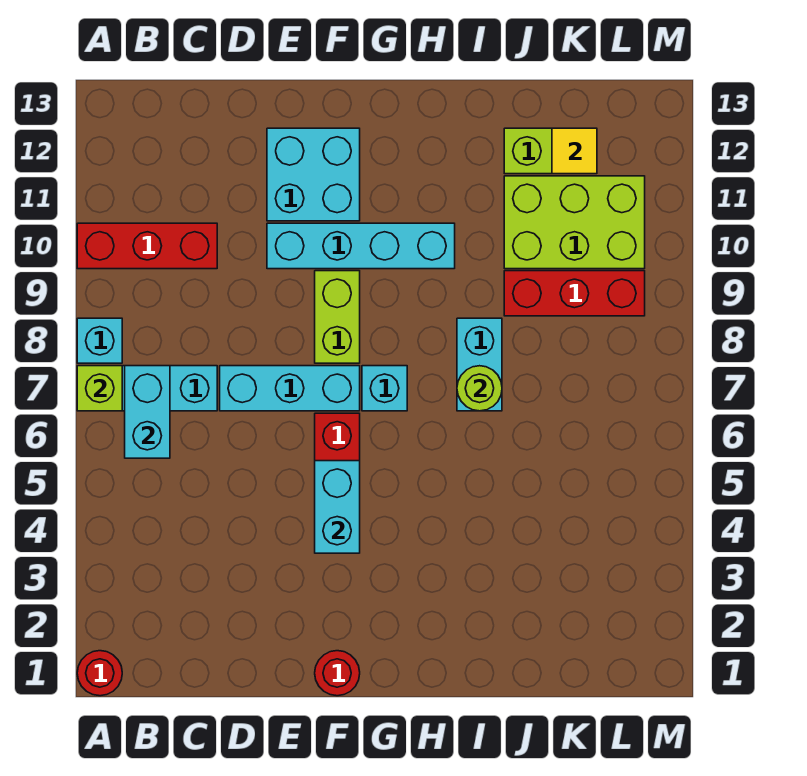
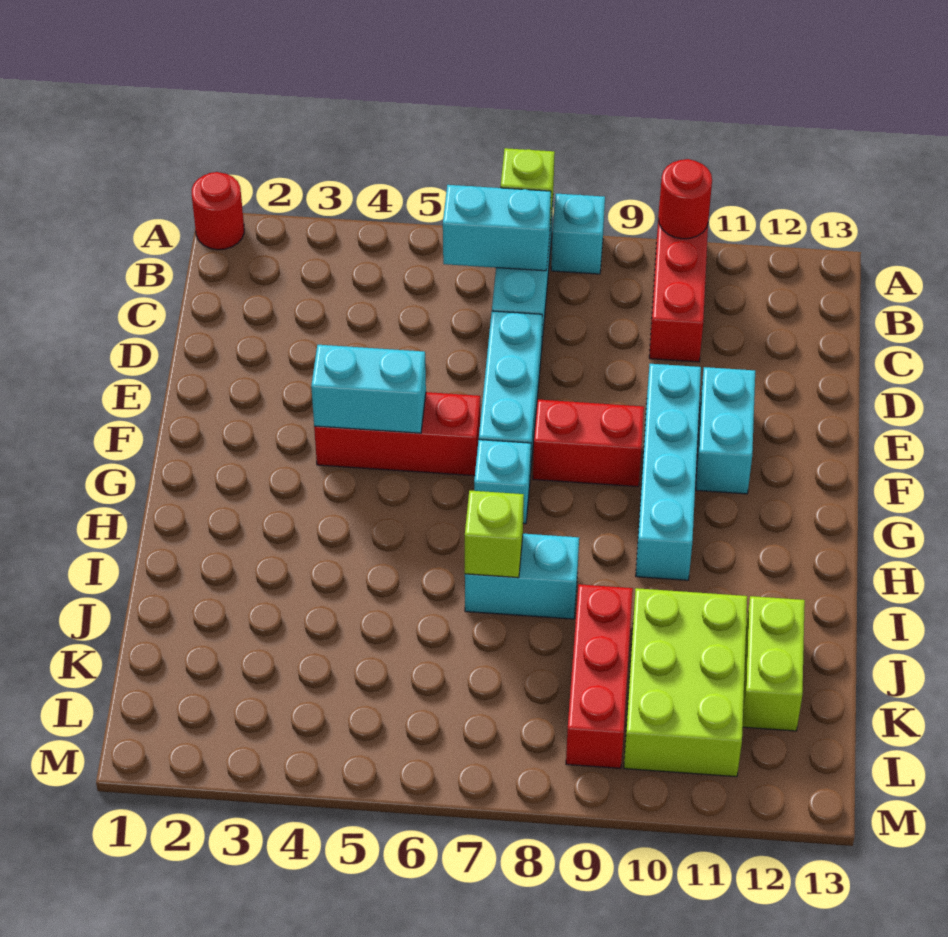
cyan 2x2 brick [267,128,360,221] -> cyan 1x2 brick [696,367,755,494]
red 1x1 round brick [315,651,360,696] -> red 1x1 round brick moved to [658,159,712,239]
lime 1x2 brick [315,271,360,363] -> red 1x2 brick [533,399,644,487]
lime 1x1 round brick [457,366,502,411] -> lime 1x1 brick [465,491,524,578]
yellow 1x1 tile [552,128,597,174] -> none

